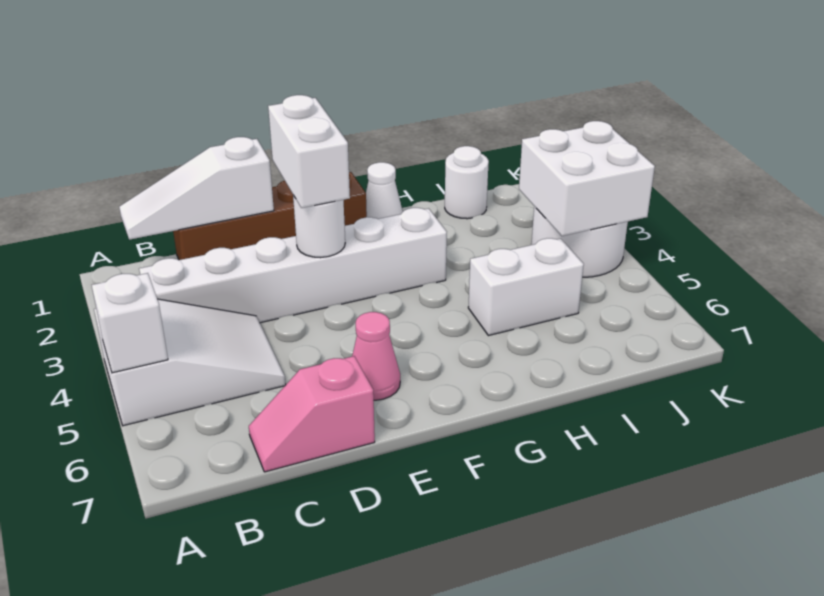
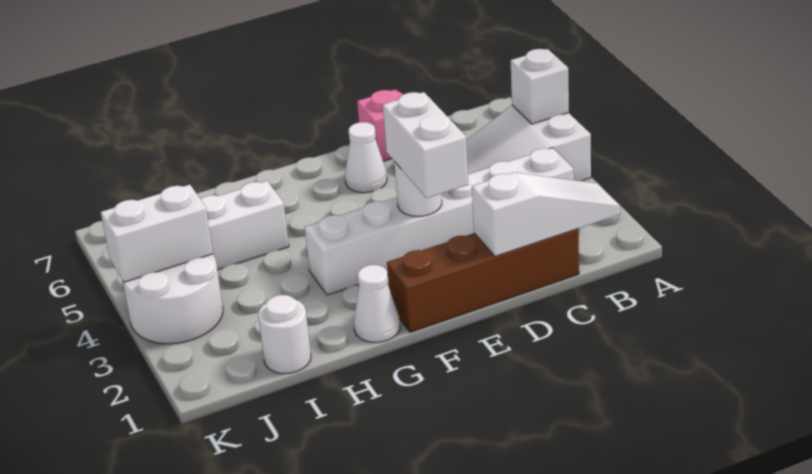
pink 1x1 cone [352,312,400,400] -> white 1x1 cone [345,122,387,193]
white 2x2 brick [519,121,655,236] -> white 1x2 brick [101,185,213,282]

